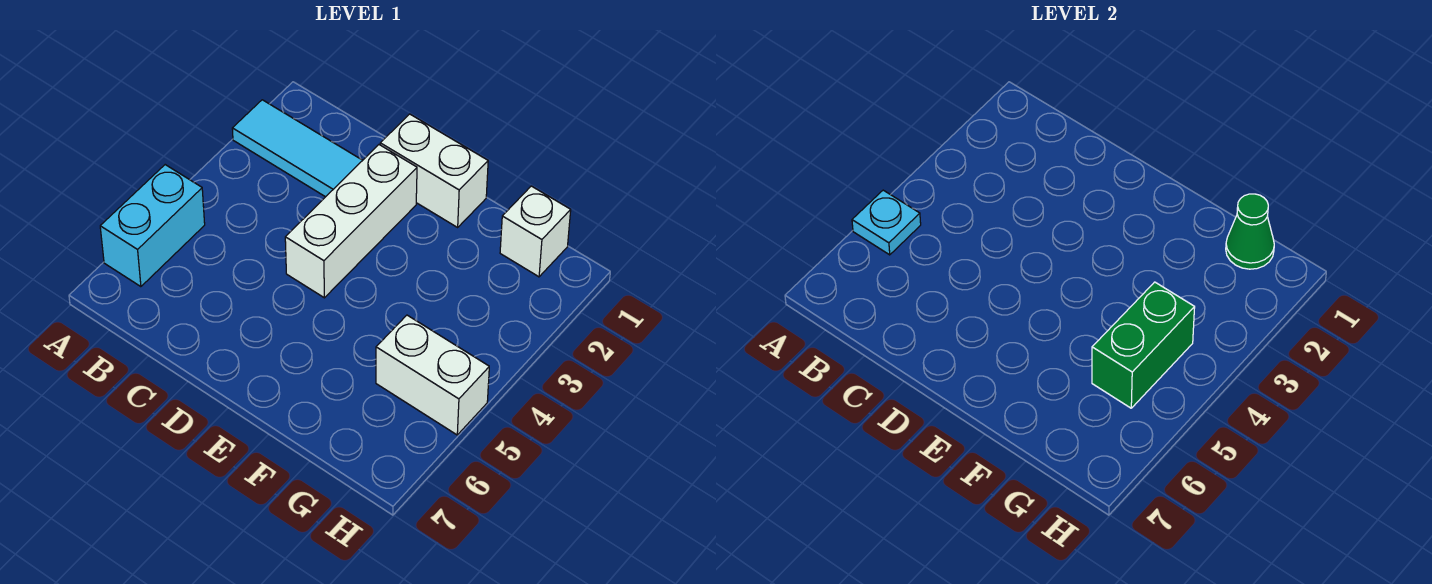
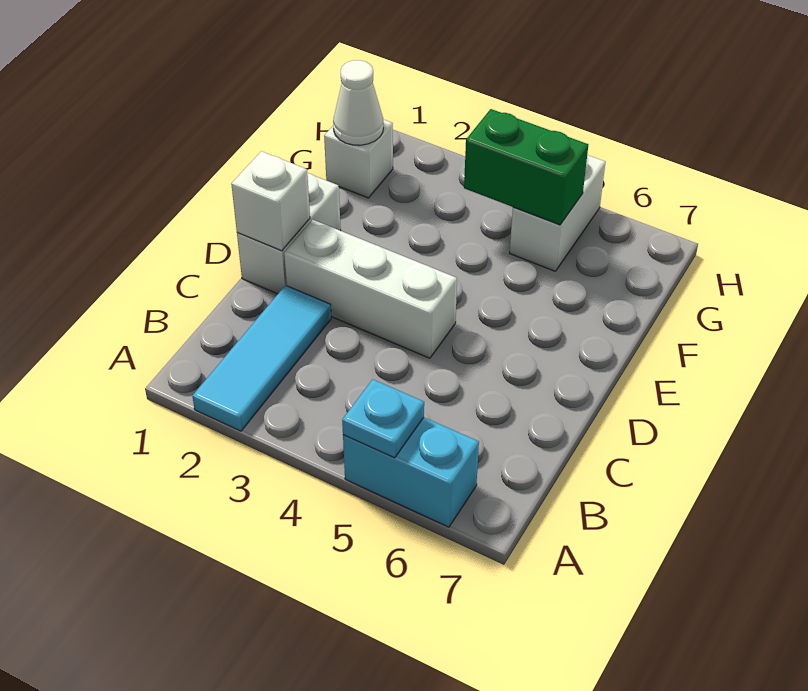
none -> white 1x1 brick [231,151,310,251]
green 1x1 cone [1226,194,1274,269] -> white 1x1 cone [333,60,383,145]

